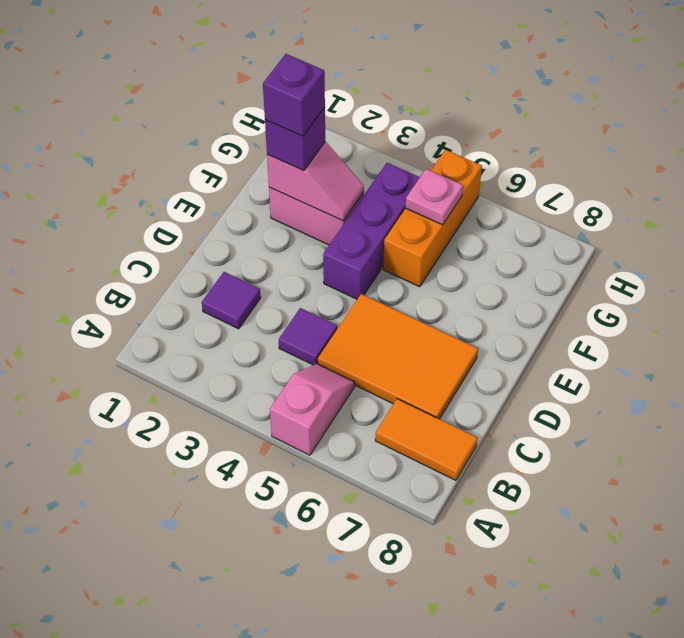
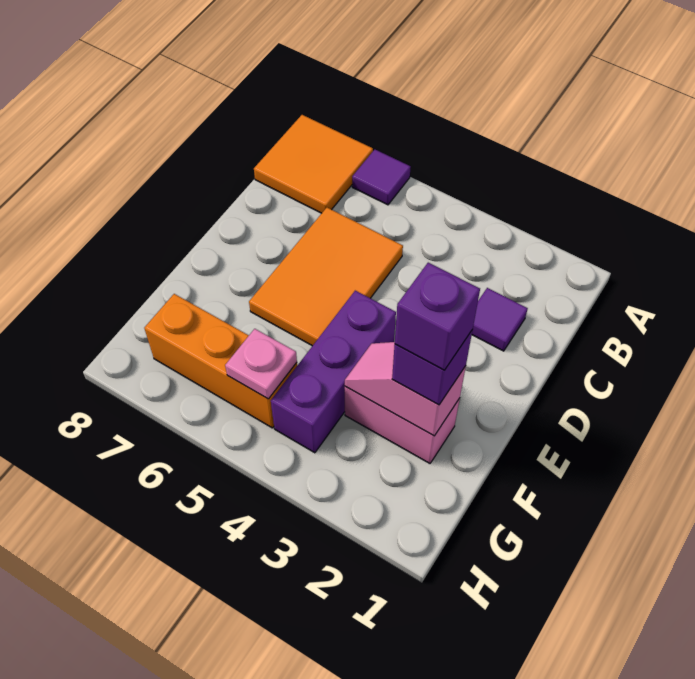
pink 1x2 slope [270,364,355,455] -> none
orange 1x2 tile [375,399,477,480] -> orange 2x2 tile [254,115,373,213]
purple 1x1 tile [279,308,337,365] -> purple 1x1 tile moved to [352,150,411,205]
orange 2x3 tile [318,294,478,419] -> orange 2x3 tile turned to [249,208,403,346]
orange 1x3 brick [383,150,482,287] -> orange 1x3 brick turned to [144,294,297,428]

